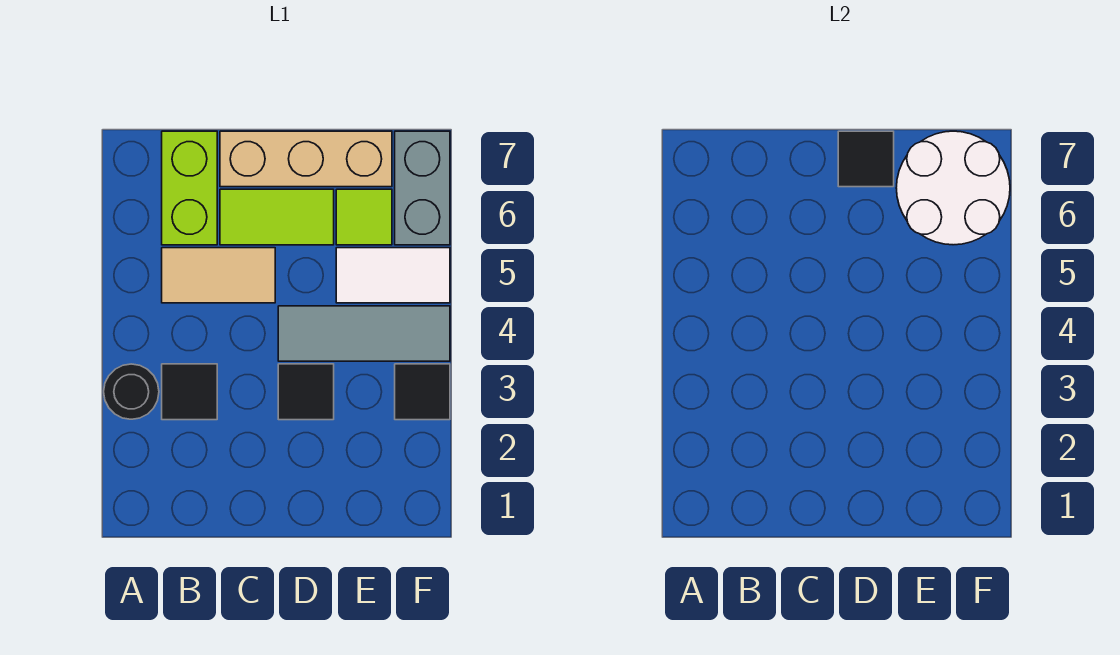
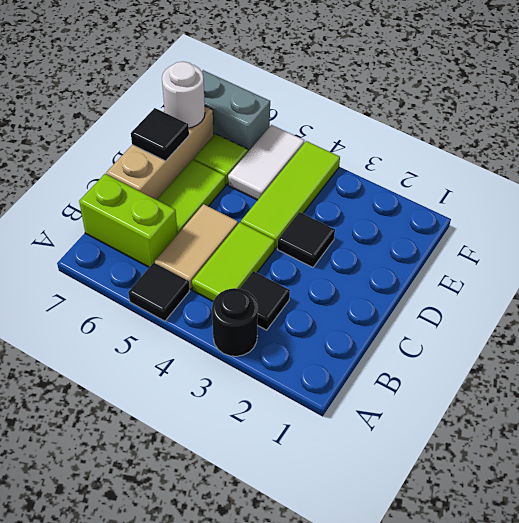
none -> lime 1x2 tile [192,222,275,301]
grey 1x3 tile [278,306,450,361] -> lime 1x3 tile [241,141,340,249]
white 2x2 round brick [896,131,1010,245] -> white 1x1 round brick [162,62,205,128]
black 1x1 tile [395,364,450,420] -> black 1x1 tile moved to [128,263,189,321]

